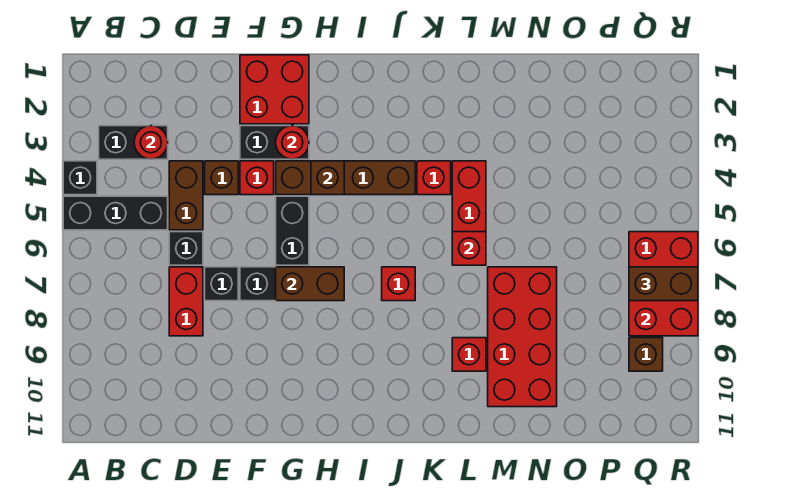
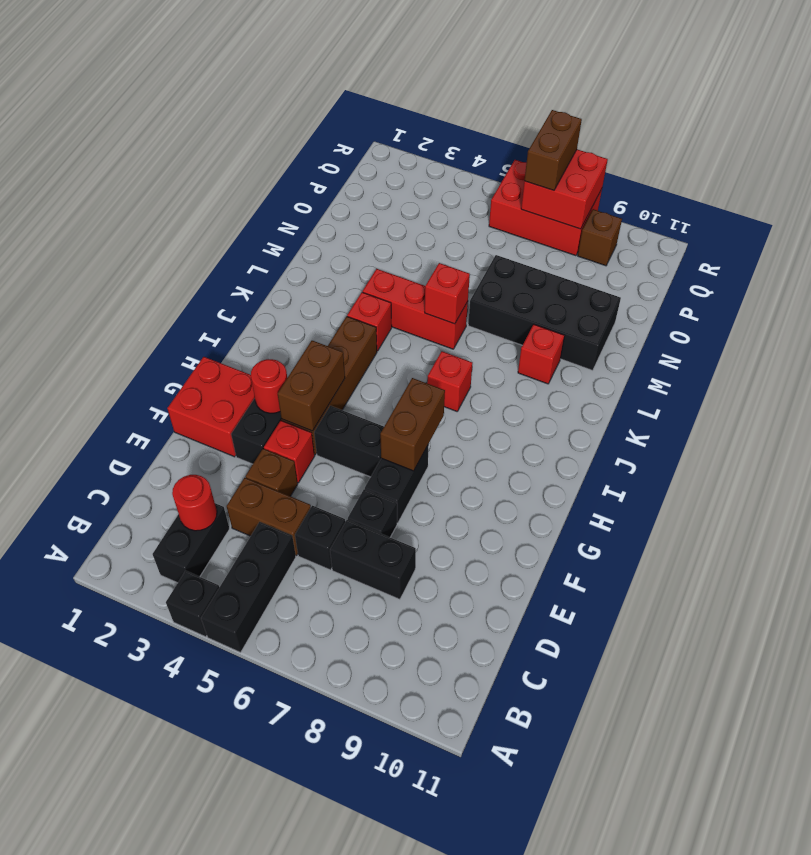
red 1x2 brick [169,267,203,336] -> black 1x2 brick [330,520,416,599]
brown 1x1 brick [311,161,344,195] -> brown 1x2 brick [278,341,345,431]
red 2x4 brick [488,267,557,407] -> black 2x4 brick [468,255,621,371]

